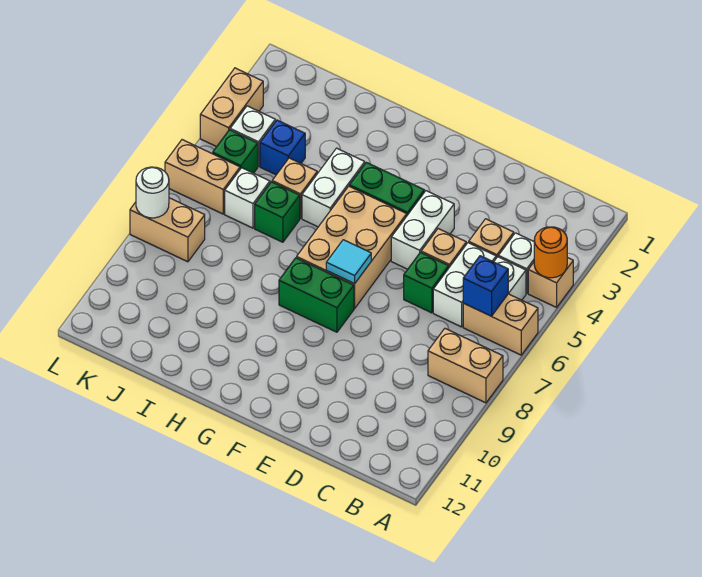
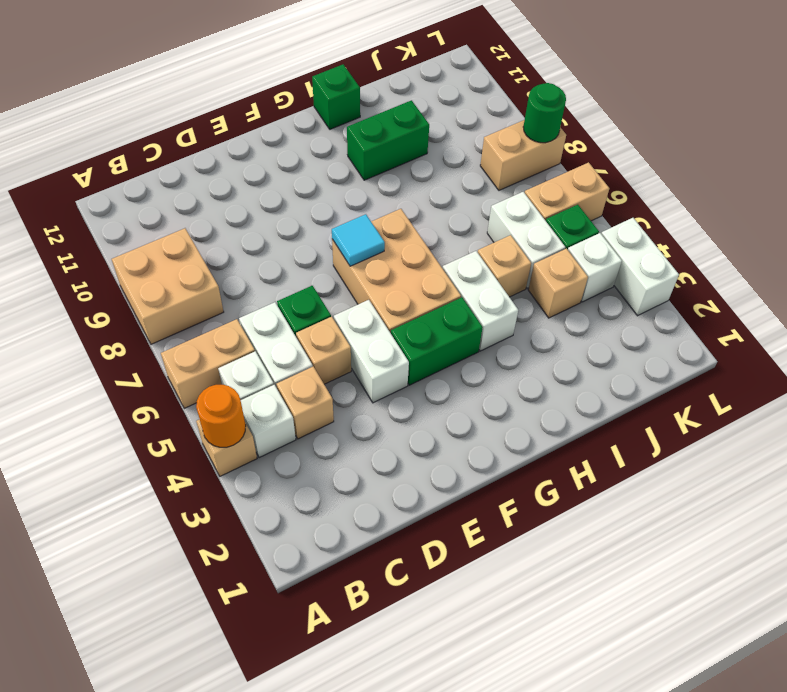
tan 1x2 brick [428,329,503,403] -> tan 2x2 brick [112,228,224,344]
blue 1x1 brick [463,256,508,316] -> none
green 1x2 brick [279,258,354,332] -> green 1x2 brick moved to [347,100,429,180]
green 1x1 brick [255,182,300,242] -> green 1x1 brick moved to [312,64,360,129]
blue 1x1 brick [260,120,305,175] -> tan 1x1 brick [528,248,588,318]
white 1x1 brick [225,168,270,228] -> white 1x2 brick [487,192,565,288]
tan 1x2 brick [200,68,263,147] -> white 1x2 brick [601,218,679,316]
white 1x1 round brick [136,167,169,218] -> green 1x1 round brick [523,83,566,143]

